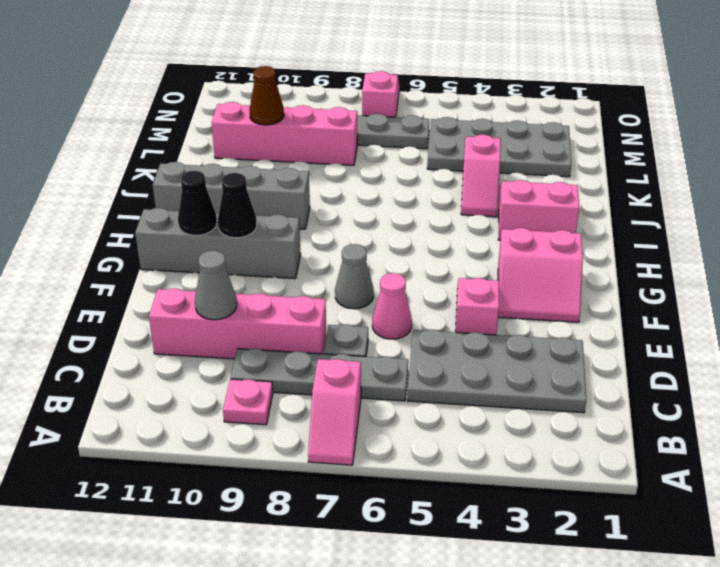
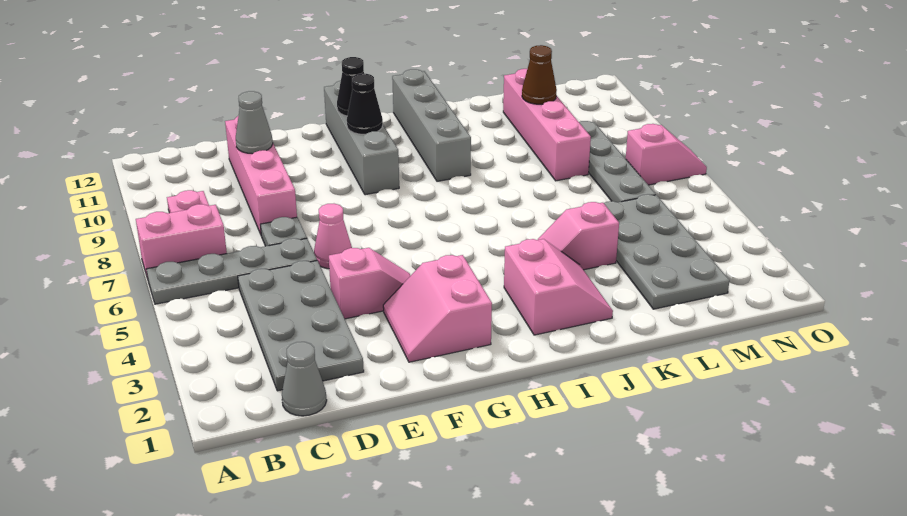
pink 1x2 slope [308,359,361,465] -> pink 1x2 brick [136,204,227,279]
grey 1x4 plate [231,348,408,401] -> grey 1x4 plate turned to [146,238,317,304]
grey 1x1 cone [335,244,374,309] -> grey 1x1 cone moved to [282,342,327,416]

